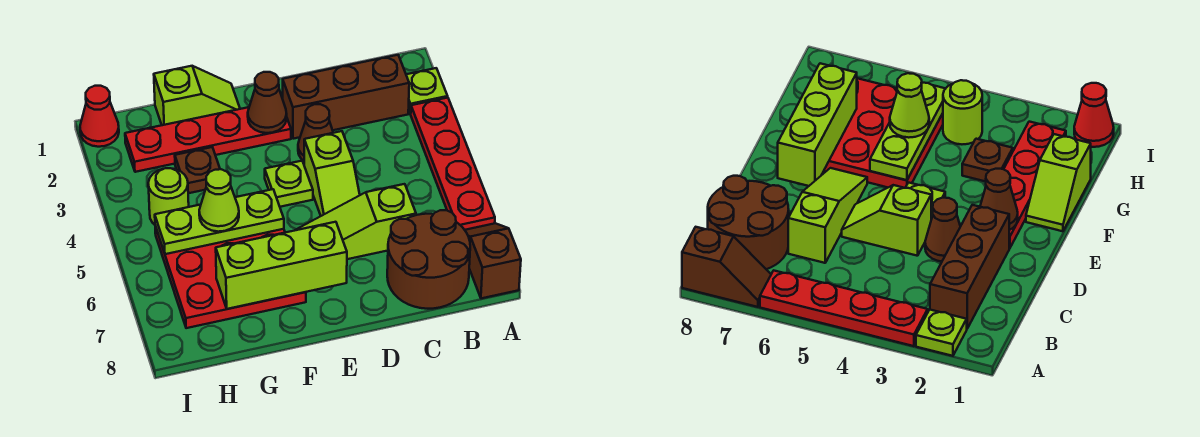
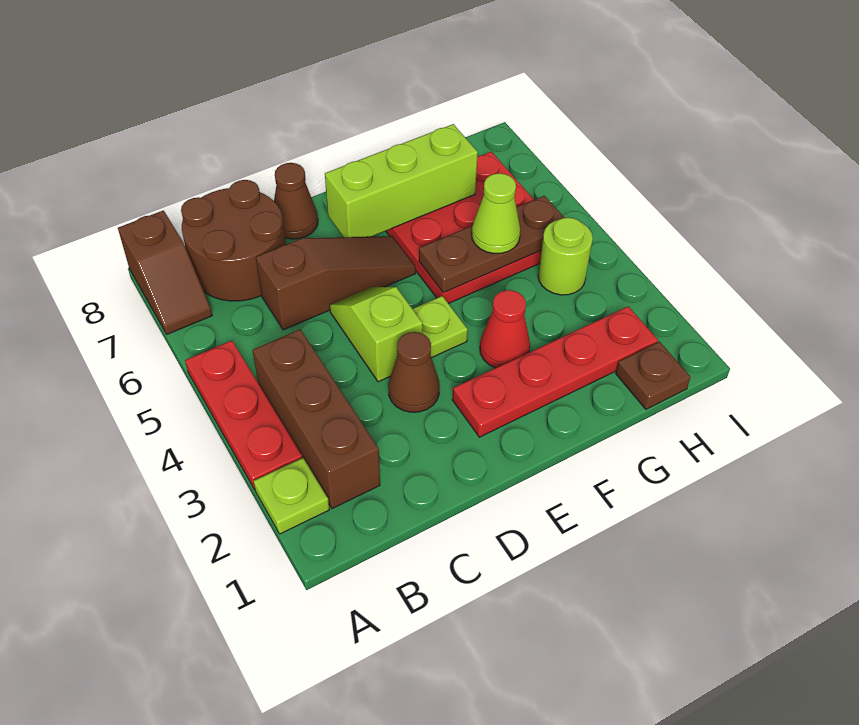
red 1x4 plate [411,98,495,230] -> red 1x3 plate [185,341,302,490]
brown 1x3 brick [283,55,409,139] -> brown 1x3 brick turned to [253,330,380,509]
lime 1x3 slope [294,184,416,259] -> brown 1x3 slope [256,236,416,330]
brown 1x1 cone [248,72,287,133] -> brown 1x1 cone moved to [274,163,318,239]
lime 1x2 slope [154,66,240,125] -> none
lime 1x3 plate [155,189,284,254] -> brown 1x3 plate [419,196,564,293]
brown 1x1 plate [175,147,220,193] -> brown 1x1 plate moved to [616,342,691,409]
red 1x1 cone [80,86,119,147] -> red 1x1 cone moved to [480,290,530,368]

